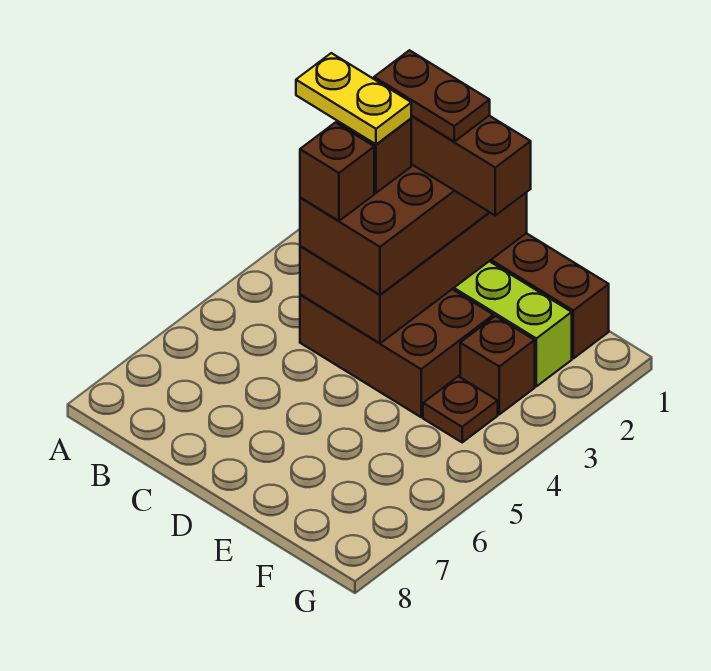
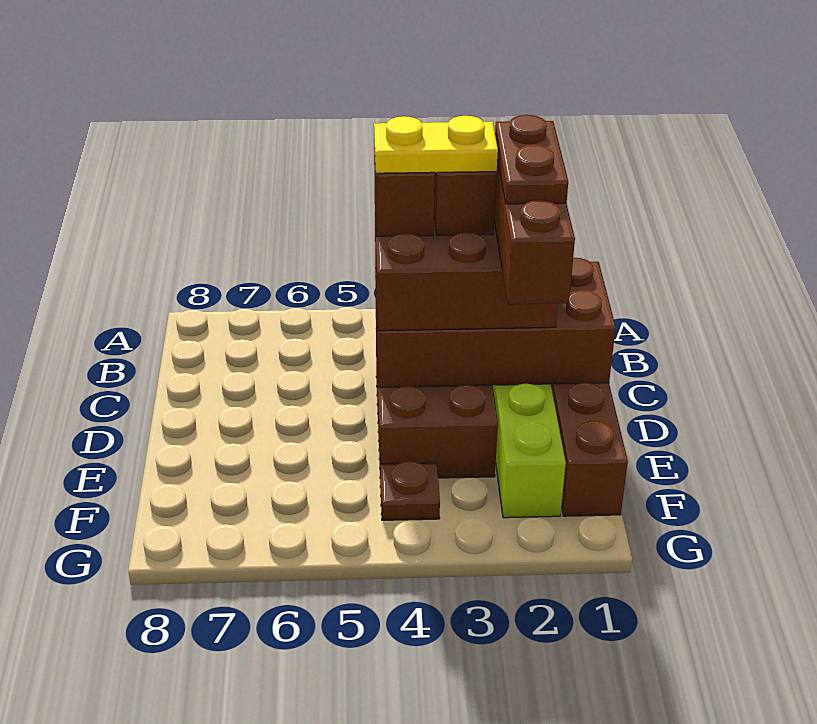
yellow 1x2 plate [296,53,411,144] -> yellow 1x2 plate turned to [374,116,498,173]
brown 1x1 brick [460,316,535,414] -> none

